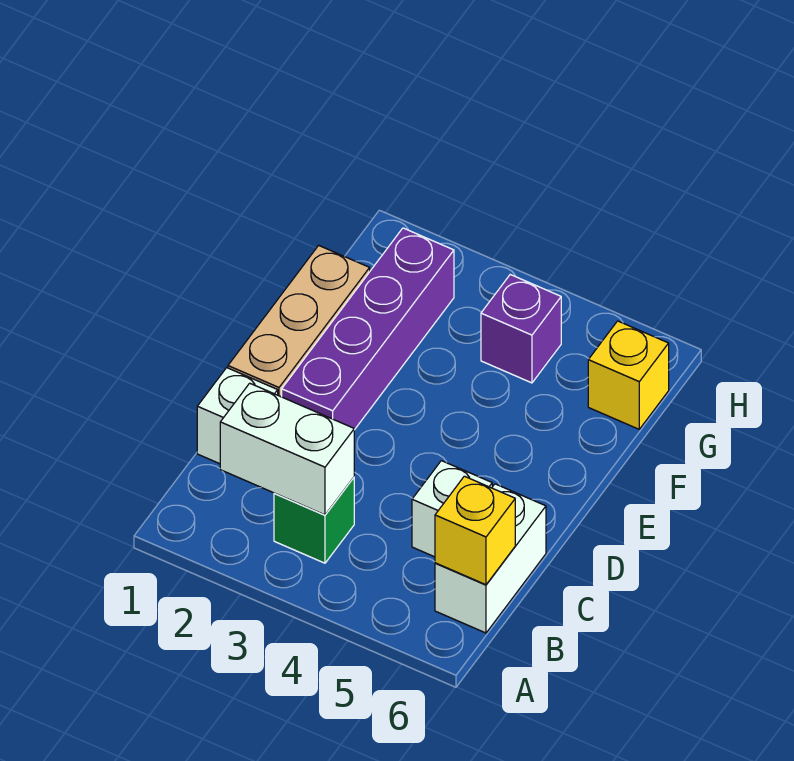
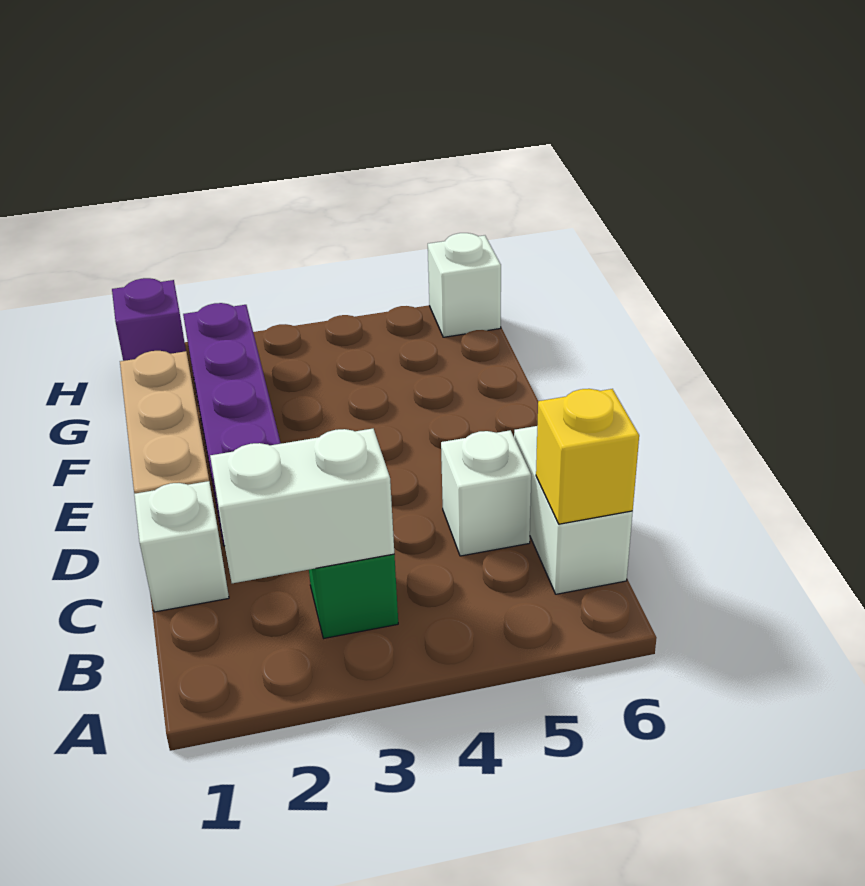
purple 1x1 brick [481,275,561,383] -> purple 1x1 brick moved to [112,278,186,361]
yellow 1x1 brick [588,321,669,429] -> none
none -> white 1x1 brick [428,233,501,337]

